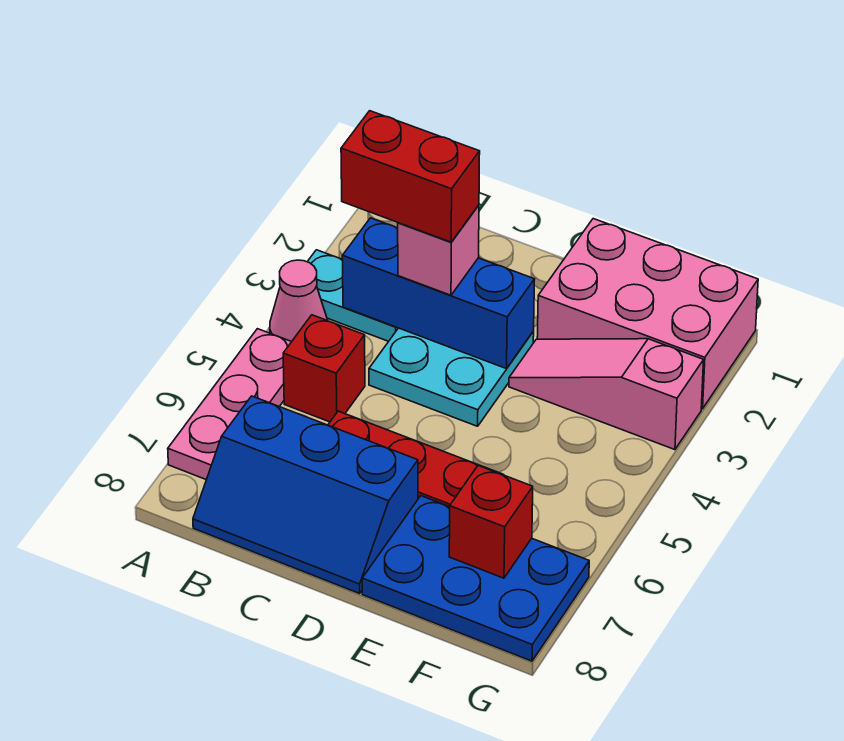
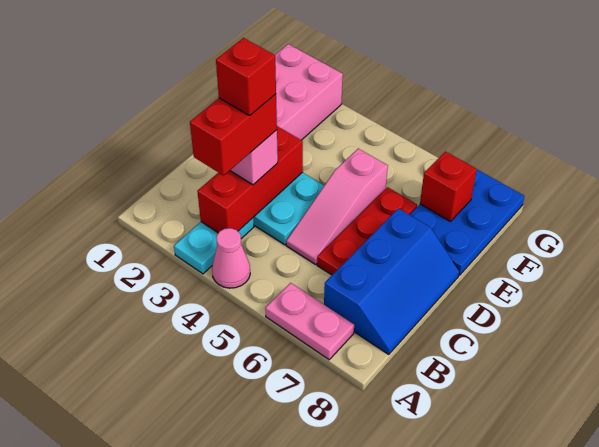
pink 1x3 plate [168,329,291,480] -> pink 1x2 plate [265,283,354,360]
blue 1x3 brick [342,218,535,369] -> red 1x3 brick [197,126,303,233]
red 1x1 brick [283,315,365,422] -> red 1x1 brick moved to [216,38,276,116]
pink 1x3 slope [509,339,704,450] -> pink 1x3 slope moved to [286,149,388,264]

